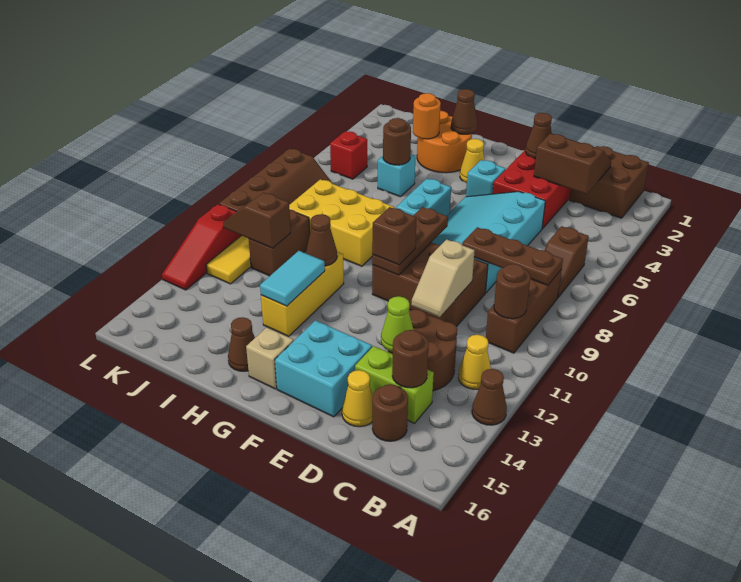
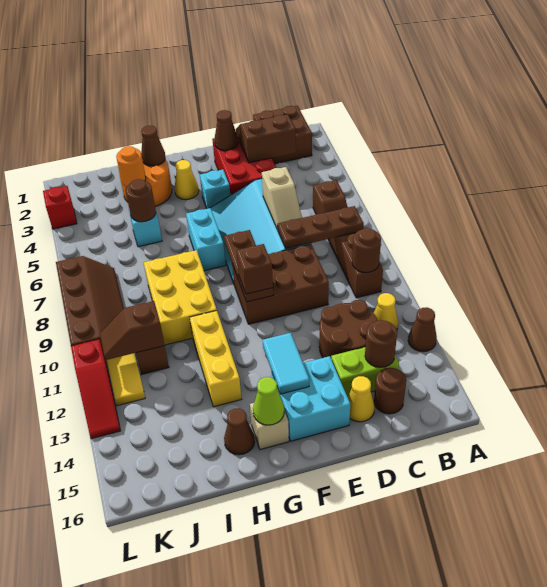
tan 1x2 slope [411,239,475,317] -> tan 1x2 slope moved to [262,167,302,230]
lime 1x1 cone [381,296,413,352] -> lime 1x1 cone moved to [253,377,284,425]
yellow 2x3 brick [289,179,394,266] -> yellow 2x3 brick turned to [144,250,217,345]
brown 1x1 cone [306,214,337,266] -> none
cyan 1x2 tile [260,251,325,306] -> cyan 1x2 tile moved to [263,333,309,394]
red 1x1 brick [330,131,367,179] -> red 1x1 brick moved to [43,186,77,229]

